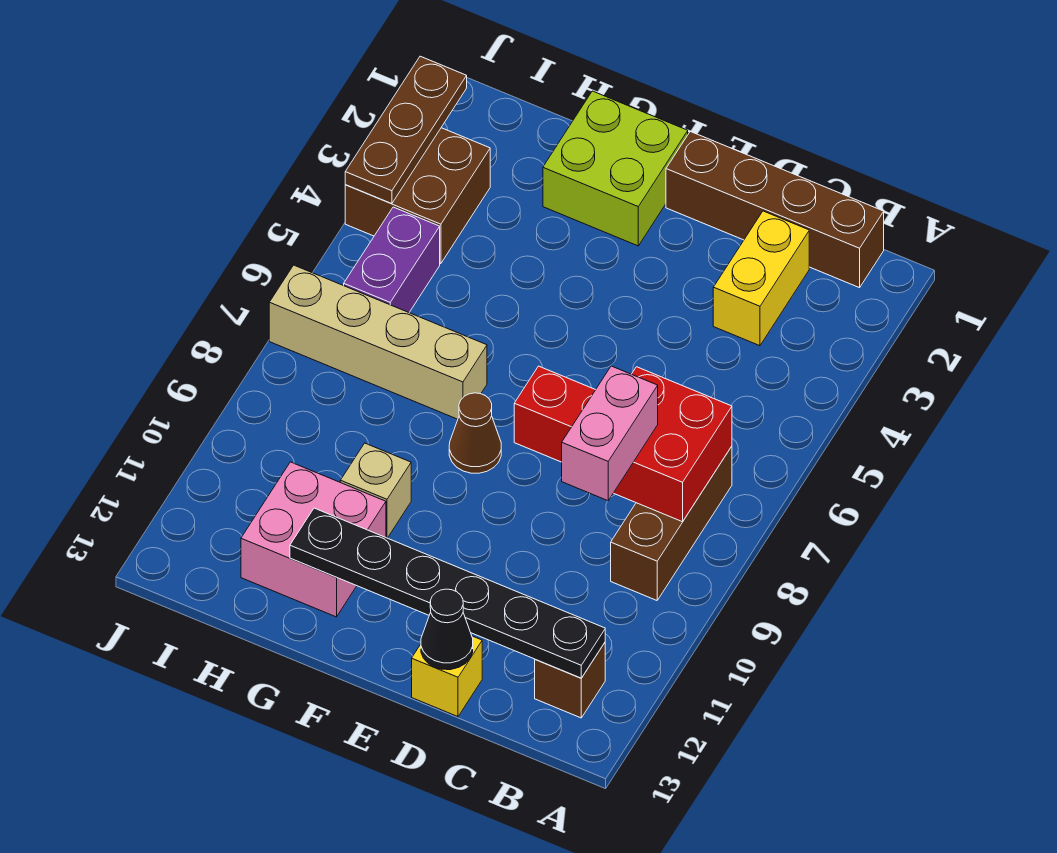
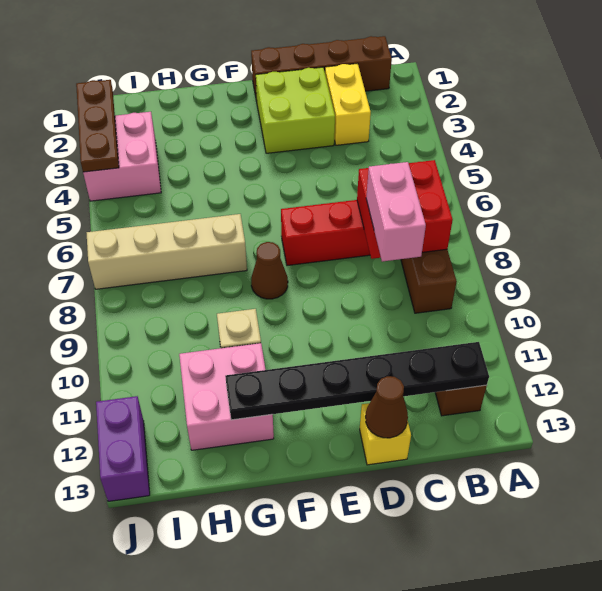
black 1x1 cone [421,589,473,670] -> brown 1x1 cone [365,376,408,438]
lime 2x2 brick [543,91,688,246] -> lime 2x2 brick moved to [256,67,335,153]
brown 2x2 brick [345,128,490,264] -> pink 2x2 brick [83,112,161,201]
purple 1x2 brick [344,207,440,312] -> purple 1x2 brick moved to [96,396,150,501]

